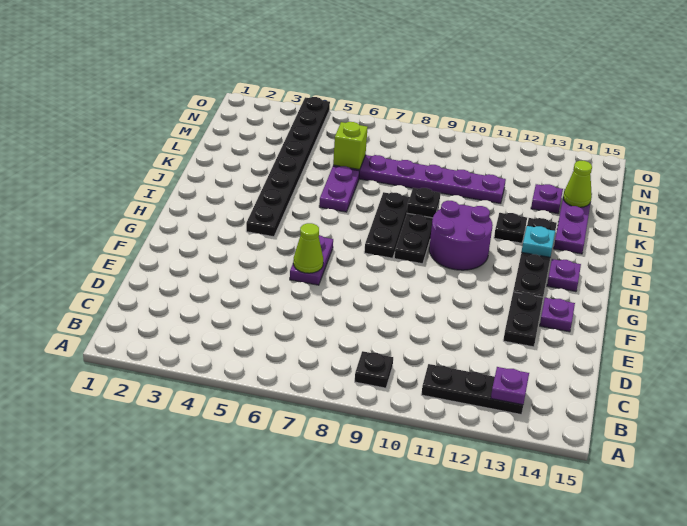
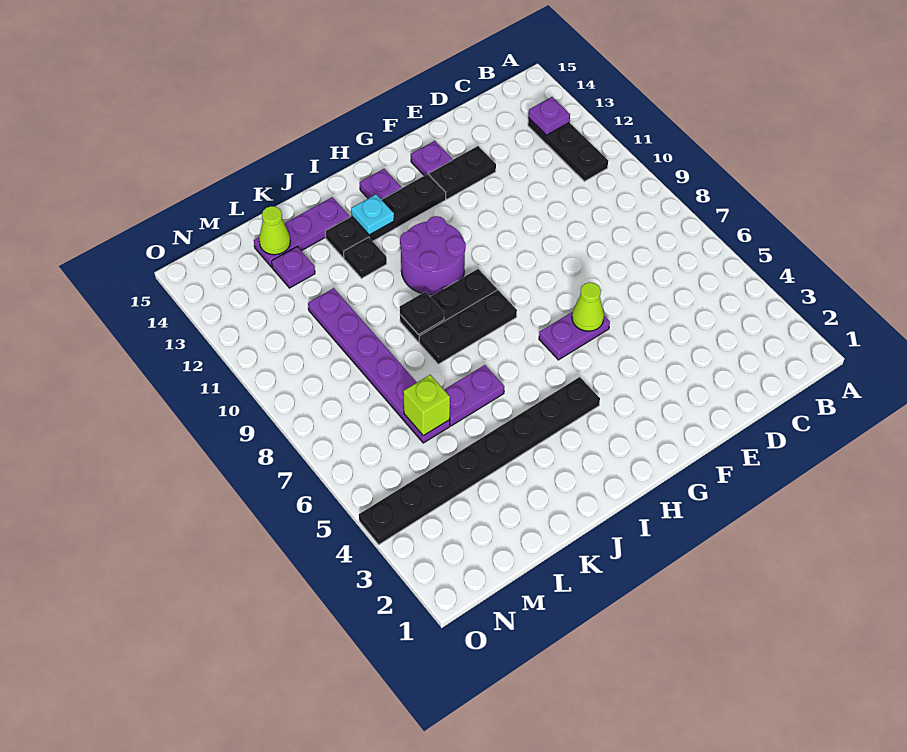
black 1x1 plate [355,351,393,388] -> none

